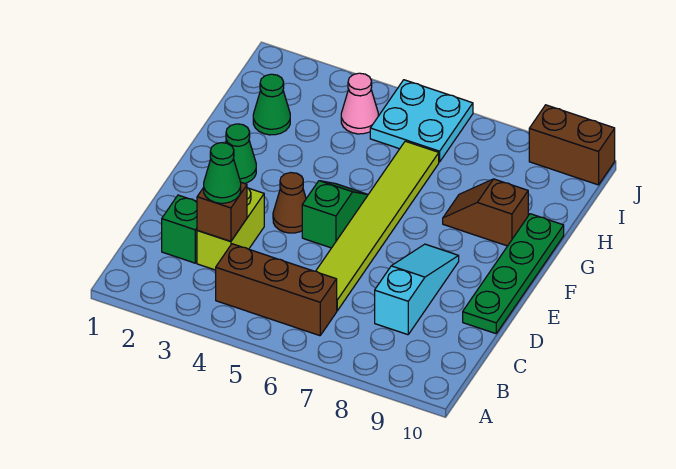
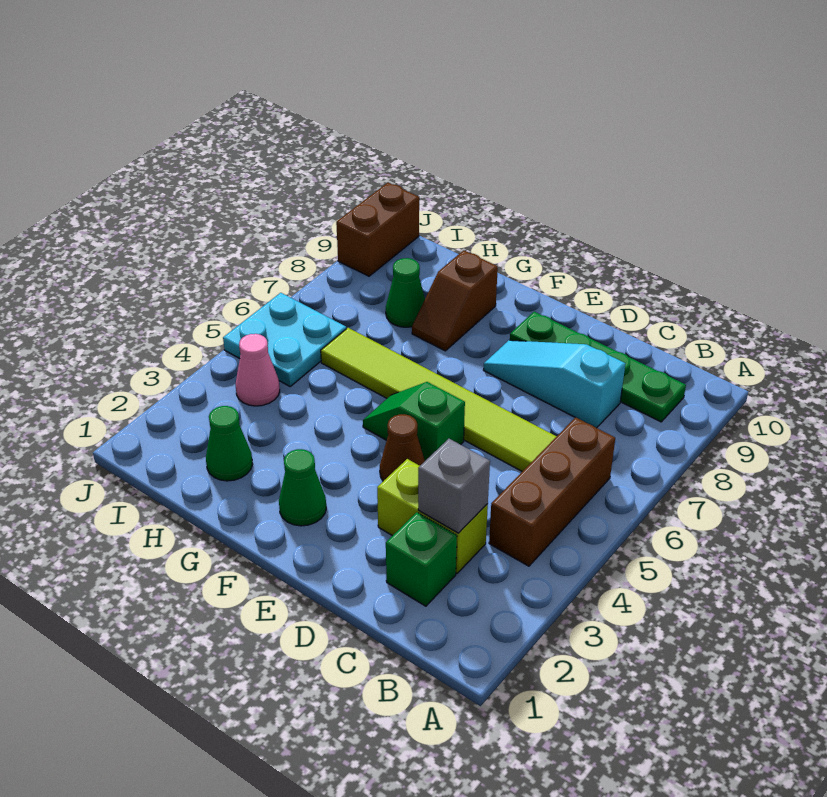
brown 1x1 brick [197,183,247,241] -> grey 1x1 brick [418,439,490,533]
green 1x1 cone [204,143,241,203] -> green 1x1 cone moved to [386,258,425,327]
green 1x4 plate [463,214,564,334] -> green 1x4 plate moved to [510,312,686,422]

